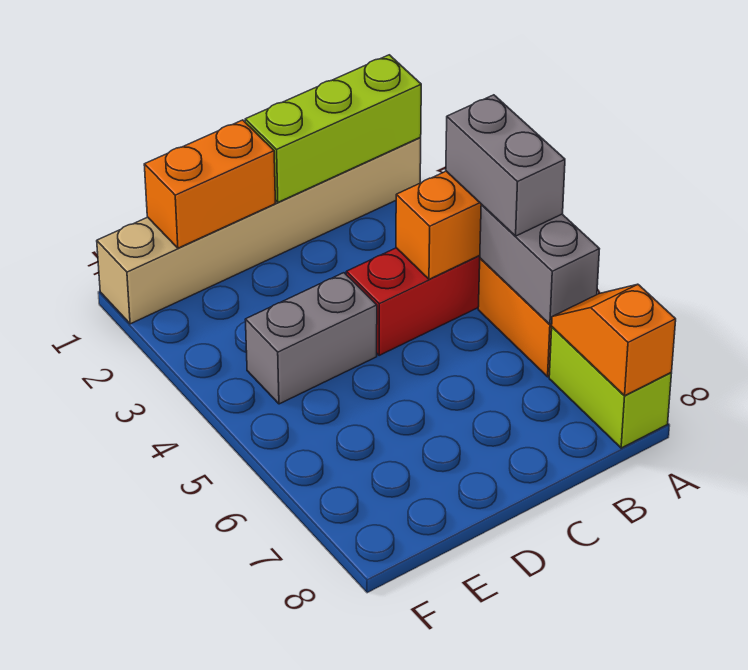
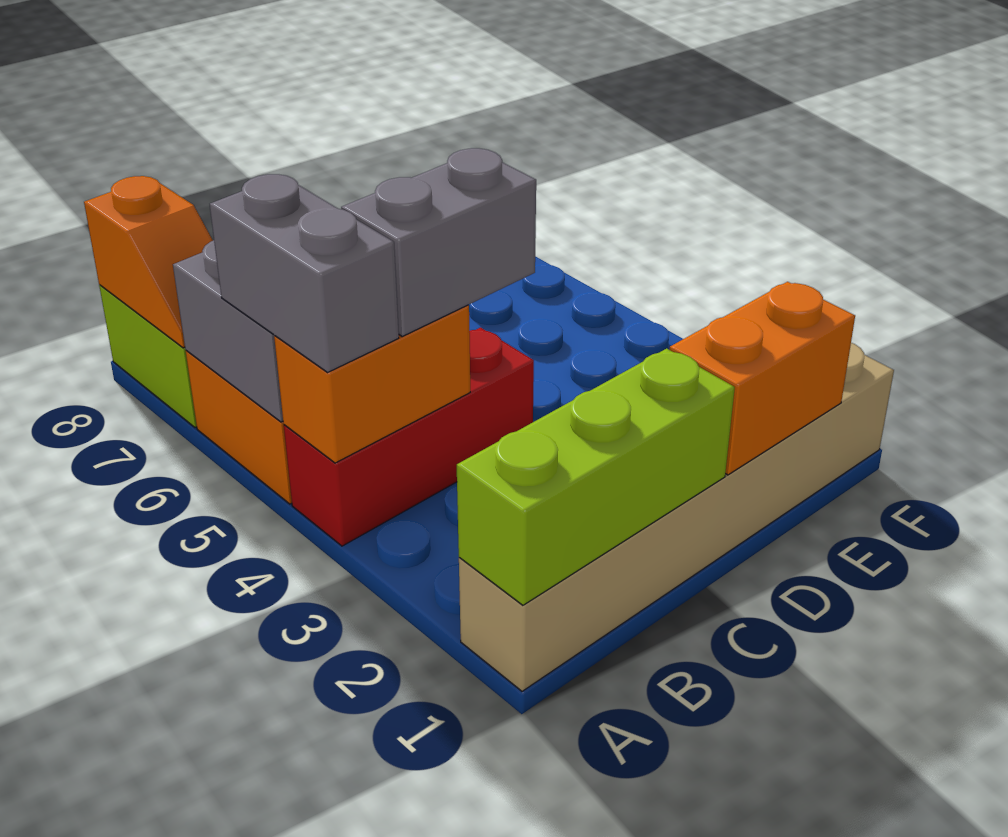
grey 1x2 brick [245,273,377,404] -> grey 1x2 brick moved to [341,148,536,336]

